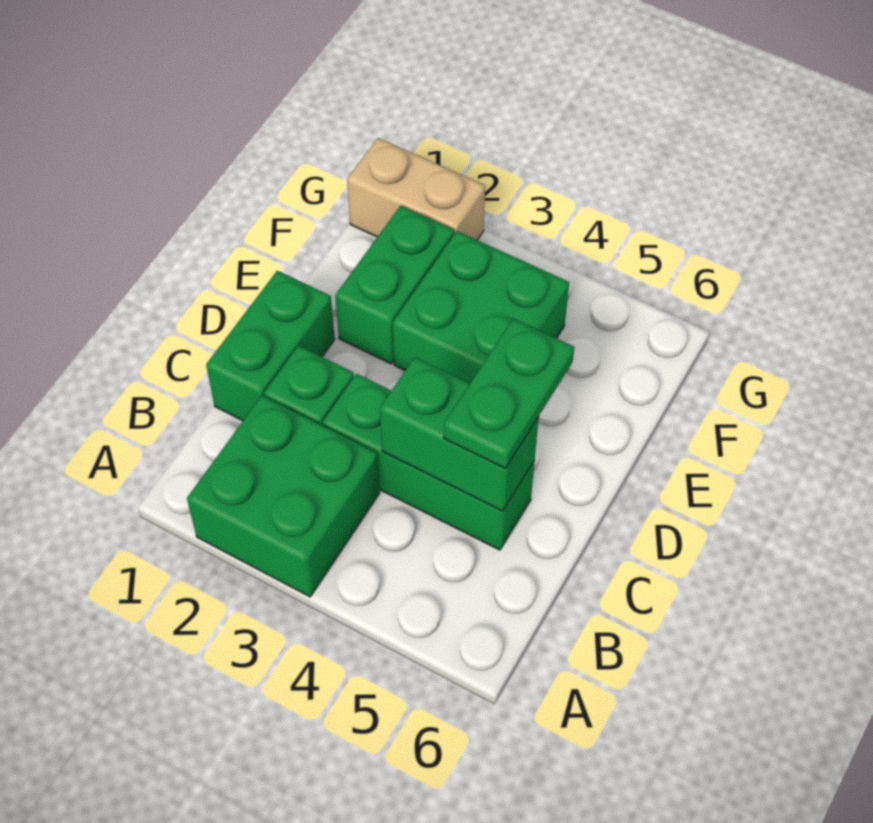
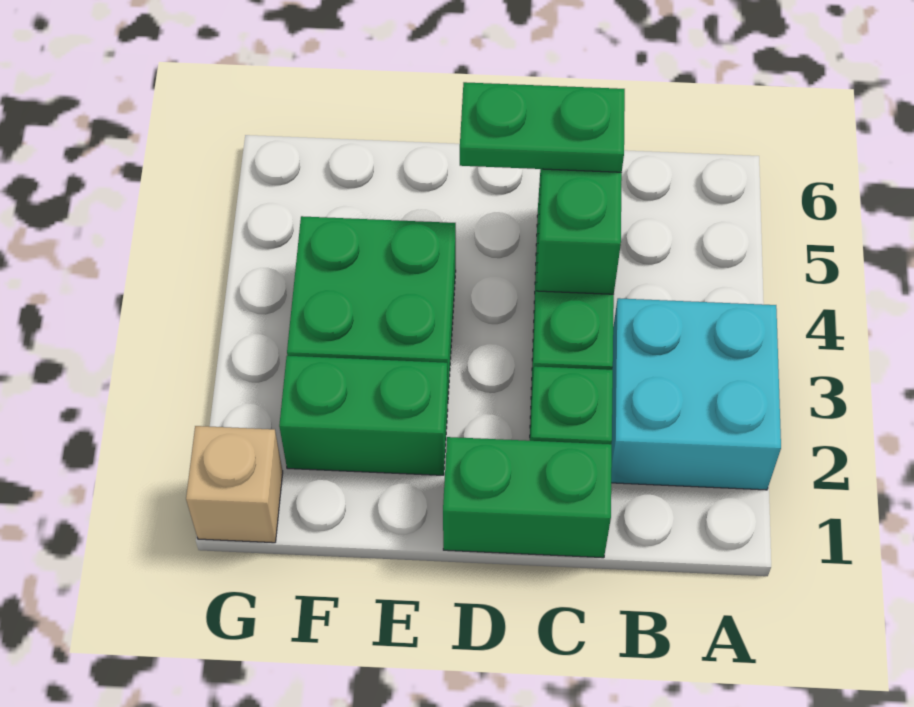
green 2x2 brick [187,396,380,597] -> cyan 2x2 brick [611,298,781,490]
tan 1x2 brick [347,138,485,240] -> tan 1x1 brick [186,426,283,543]

